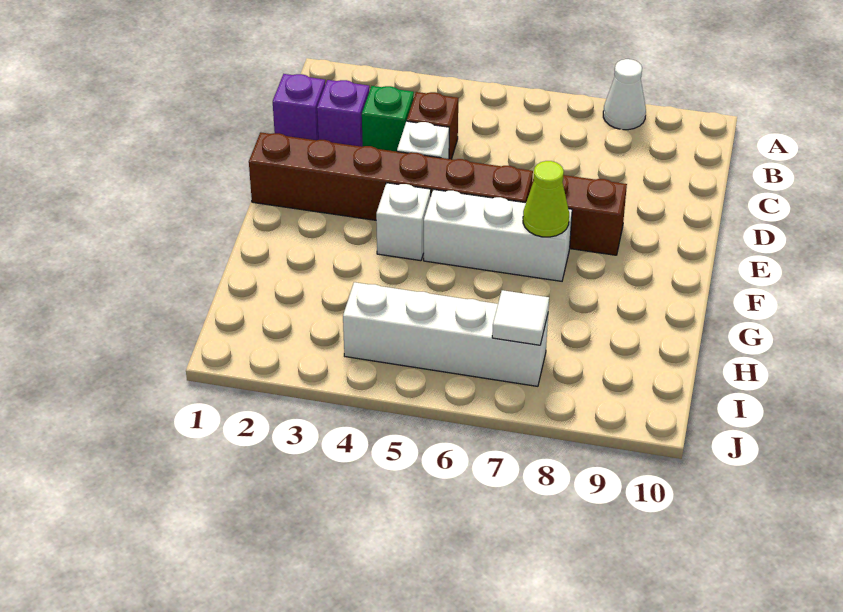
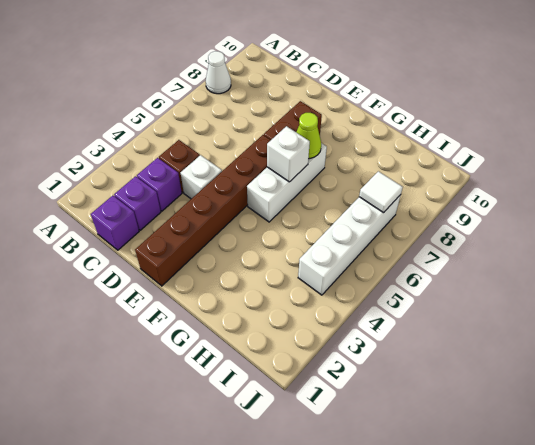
green 1x1 brick [362,86,414,152] -> purple 1x1 brick [137,158,182,211]
white 1x1 brick [376,183,431,261] -> white 1x1 brick moved to [267,126,310,182]

